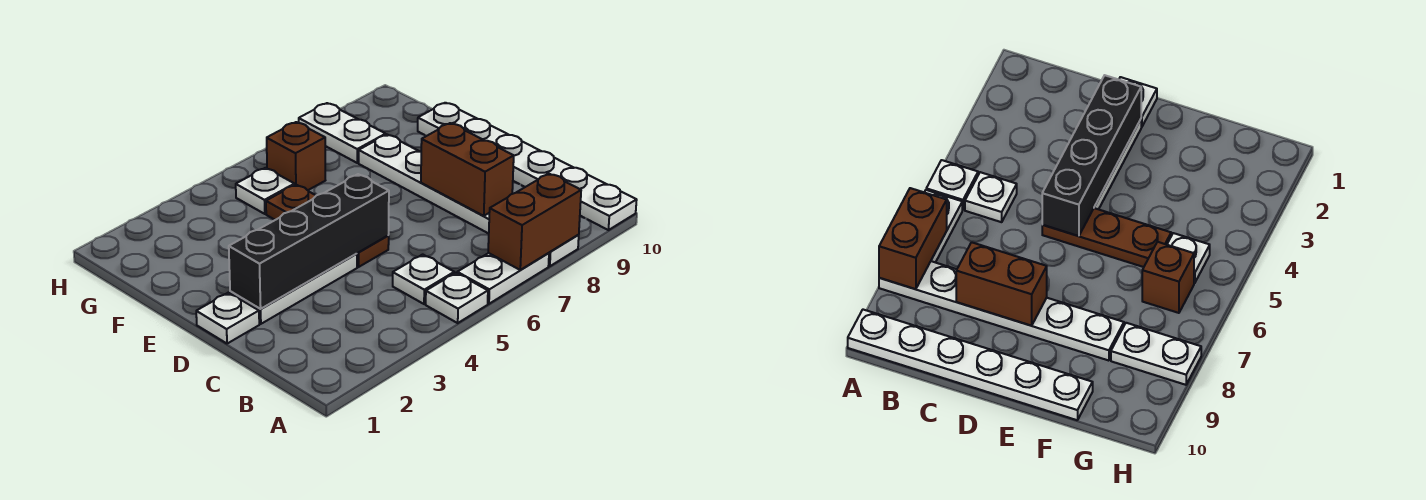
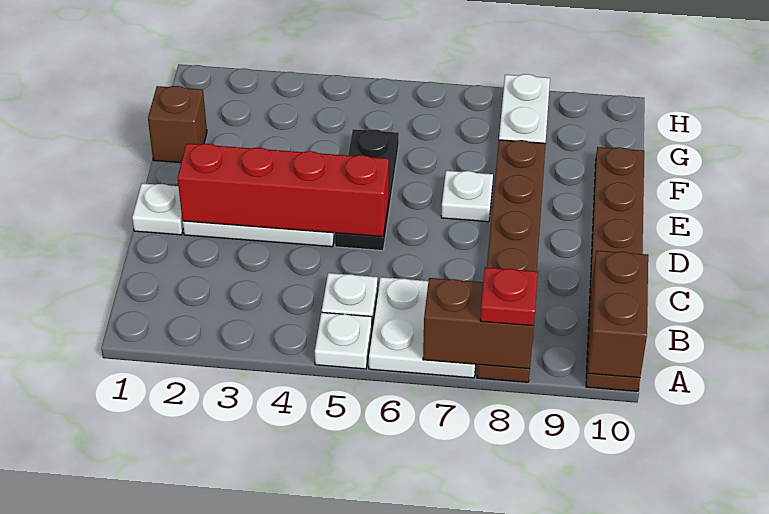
white 1x2 plate [457,253,549,304] -> white 2x2 plate [369,277,476,378]
white 1x6 plate [359,135,579,266] -> brown 1x6 plate [477,140,546,382]
none -> red 1x1 plate [480,267,538,326]
white 1x6 plate [418,103,637,230] -> brown 1x6 plate [586,147,644,391]
brown 1x2 brick [421,123,514,216] -> brown 1x2 brick moved to [588,251,648,378]
black 1x4 brick [229,174,389,309] -> red 1x4 brick [178,144,389,237]
brown 1x3 plate [266,185,389,267] -> black 1x3 plate [335,129,399,251]
white 1x1 plate [236,168,294,214] -> white 1x1 plate moved to [441,171,493,222]
brown 1x1 brick [267,122,325,190] -> brown 1x1 brick moved to [148,86,207,163]

